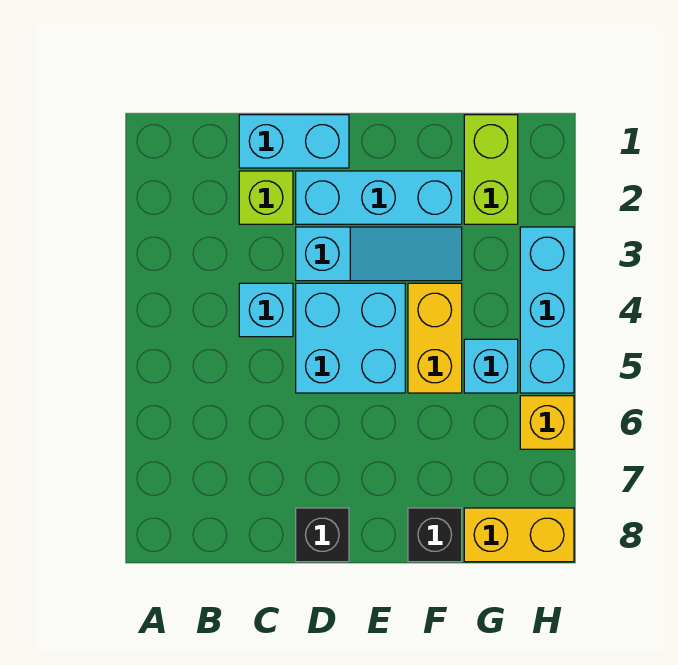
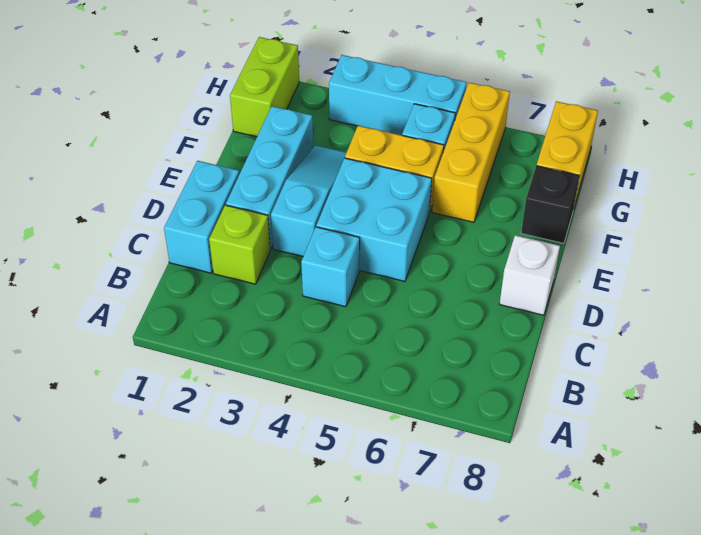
black 1x1 brick [296,508,349,562] -> white 1x1 brick [500,235,560,315]
lime 1x2 brick [464,115,518,224] -> lime 1x2 brick turned to [230,37,299,137]
yellow 1x1 brick [520,396,574,449] -> yellow 1x3 brick [432,83,510,222]

